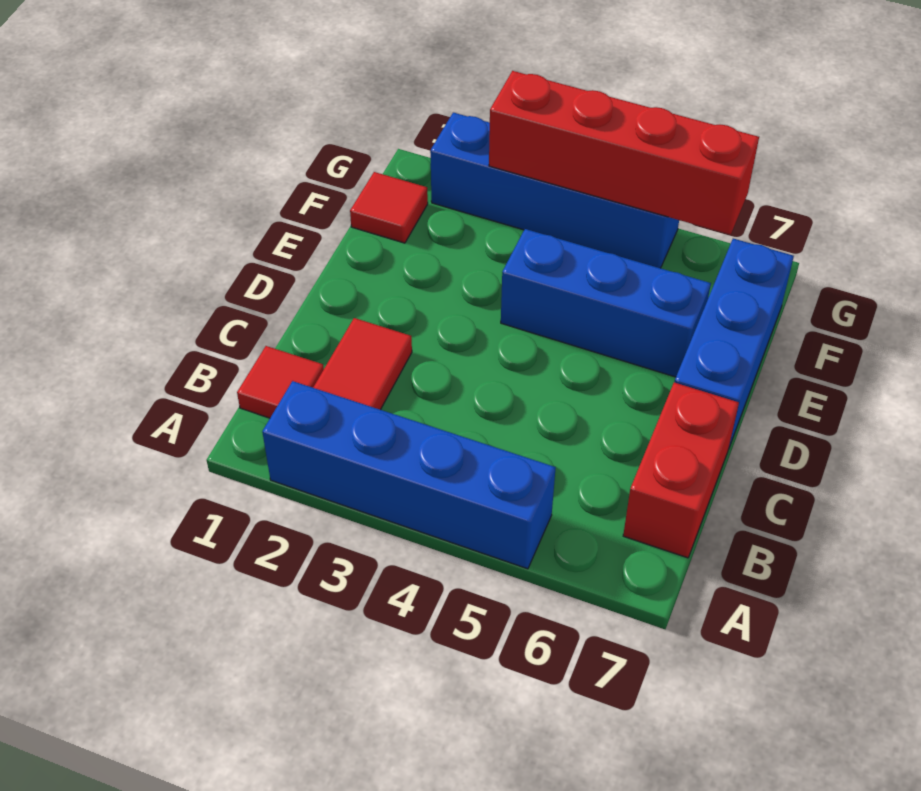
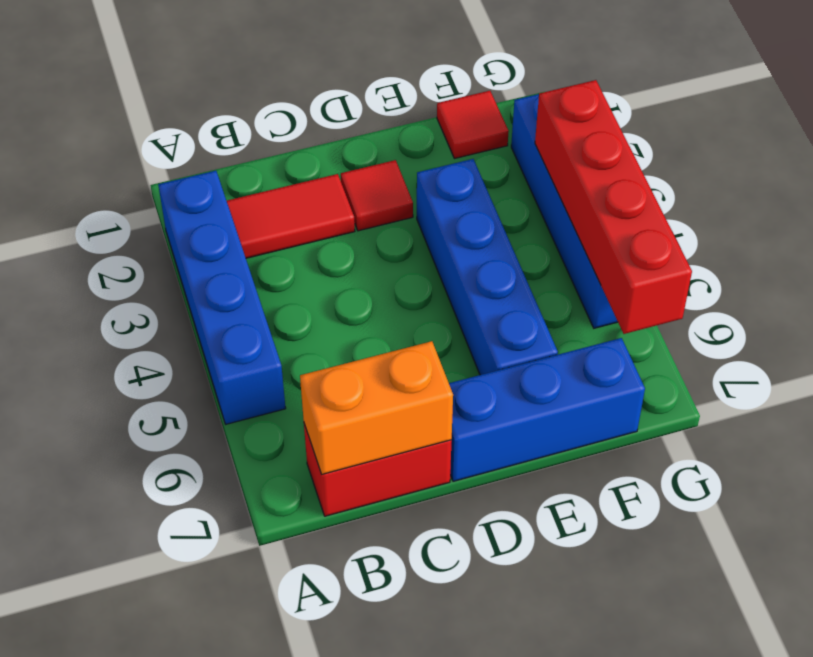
red 1x1 tile [237,346,324,418] -> red 1x1 tile moved to [341,160,413,231]
none -> orange 1x2 brick [300,341,453,474]
blue 1x3 brick [501,229,711,377] -> blue 1x4 brick [417,159,558,375]

